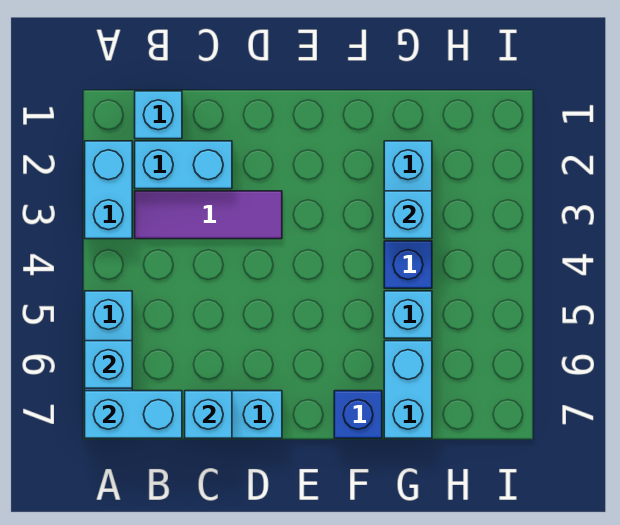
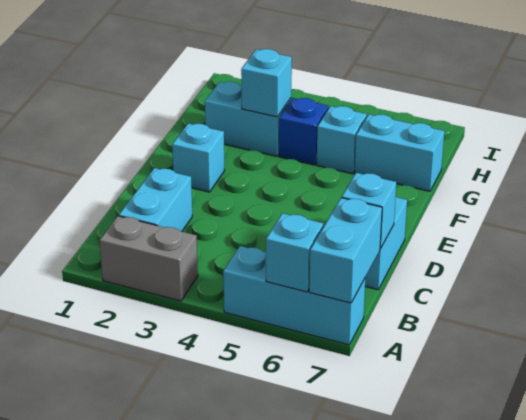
cyan 1x2 brick [85,141,132,239] -> grey 1x2 brick [100,216,198,301]
cyan 1x1 brick [135,91,182,139] -> cyan 1x1 brick moved to [172,123,225,192]
purple 1x3 tile [135,191,282,239] -> none
blue 1x1 brick [334,391,382,438] -> none

